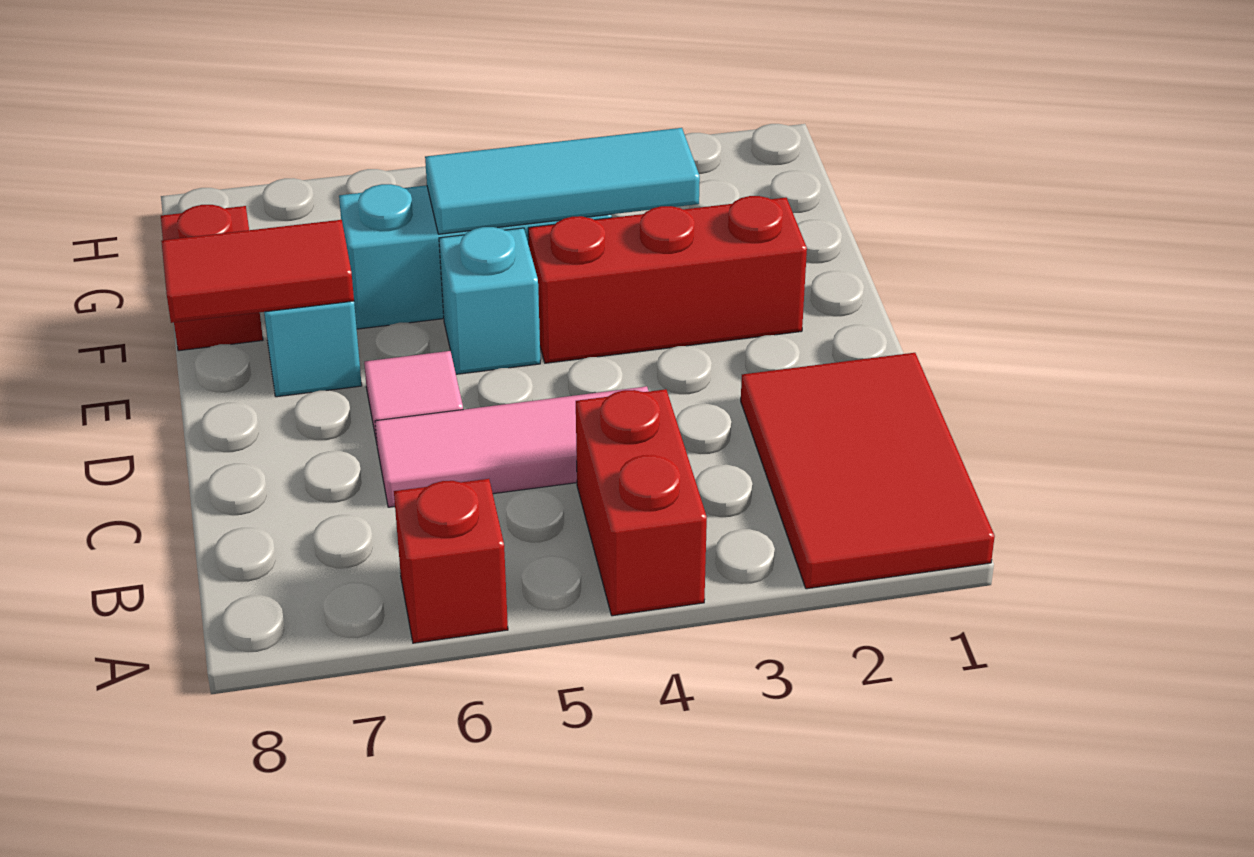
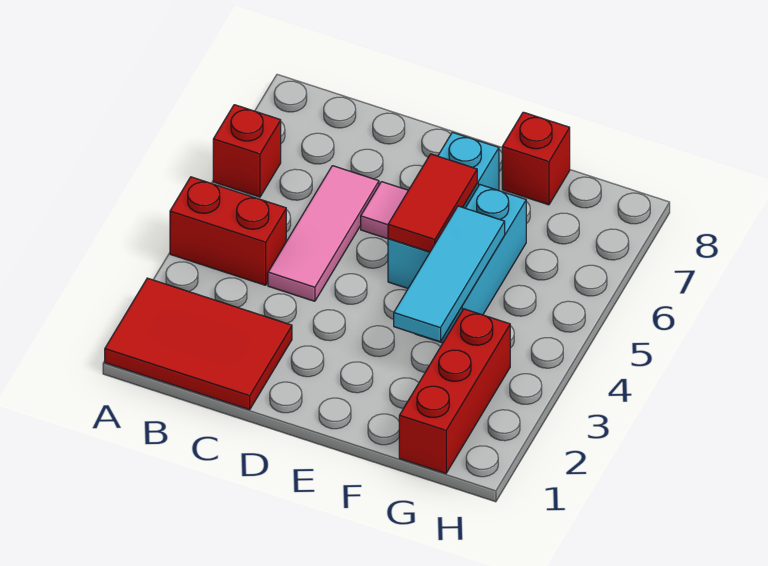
red 1x3 brick [528,196,807,363] -> red 1x3 brick moved to [399,309,510,474]
red 1x2 tile [161,220,354,323] -> red 1x2 tile moved to [388,154,477,252]

